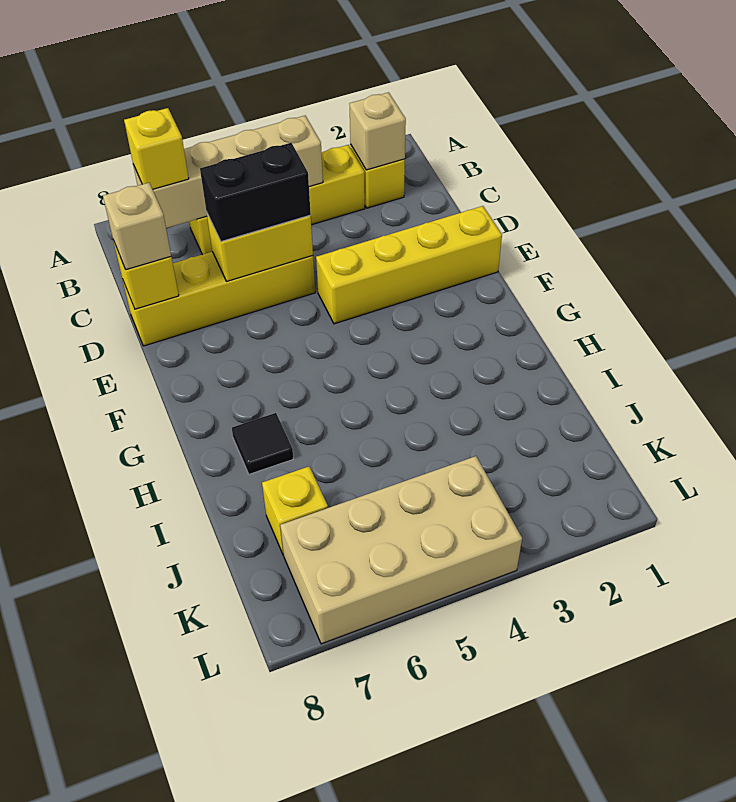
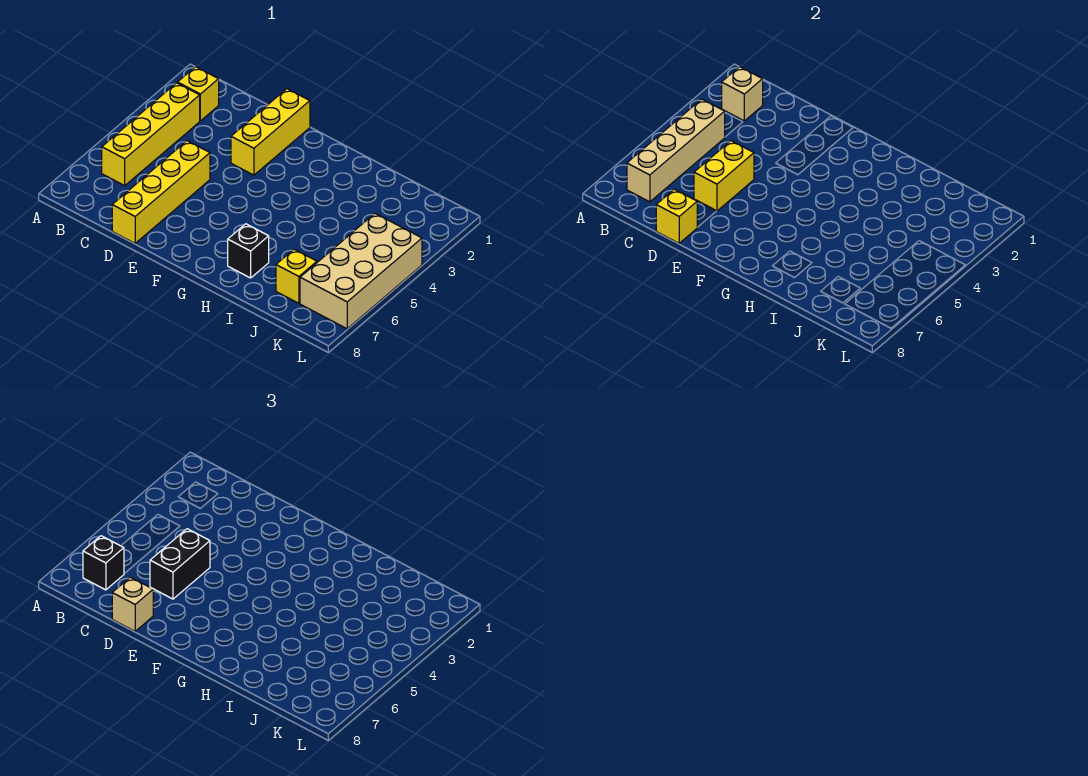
yellow 1x1 brick [124,108,189,189] -> black 1x1 brick [83,536,124,590]
yellow 1x4 brick [316,206,502,324] -> yellow 1x3 brick [231,89,310,175]
black 1x1 tile [232,413,293,474] -> black 1x1 brick [228,224,269,278]

